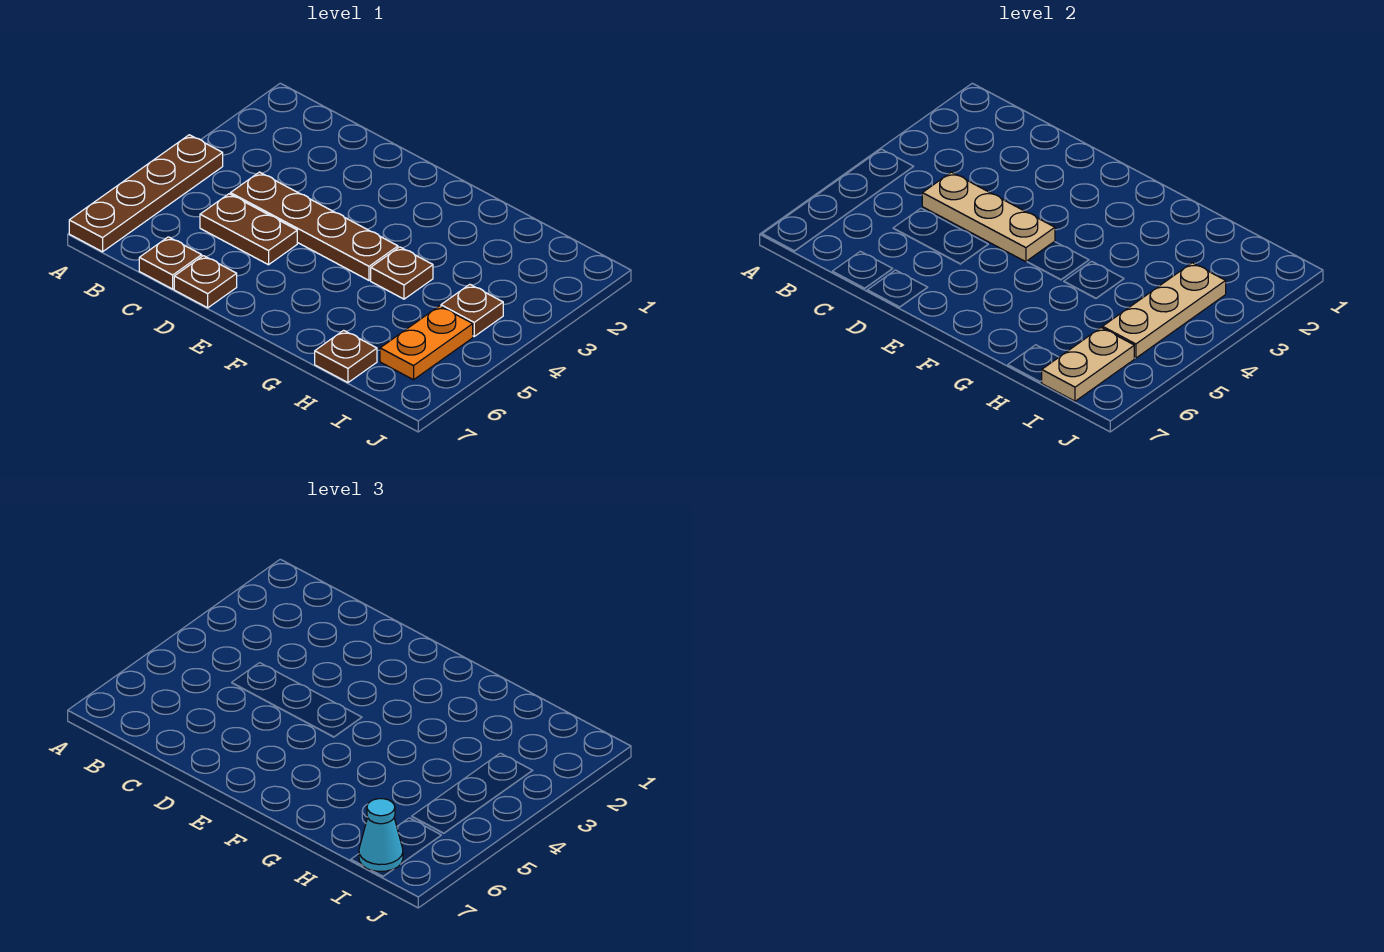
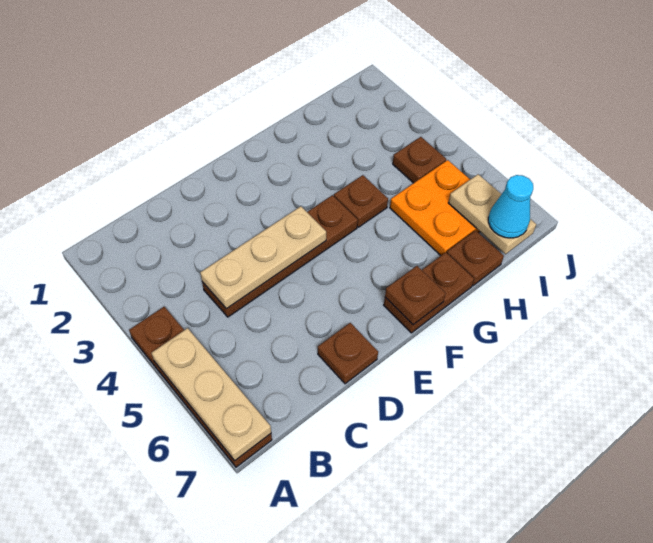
brown 1x2 plate [200,194,297,265] -> brown 1x2 plate moved to [384,252,474,333]
brown 1x1 plate [139,237,202,289] -> brown 1x1 plate moved to [385,266,446,325]
tan 1x3 plate [1103,263,1226,358] -> tan 1x3 plate moved to [152,328,271,461]
orange 1x2 plate [380,306,473,380] -> orange 2x2 plate [390,160,480,255]

